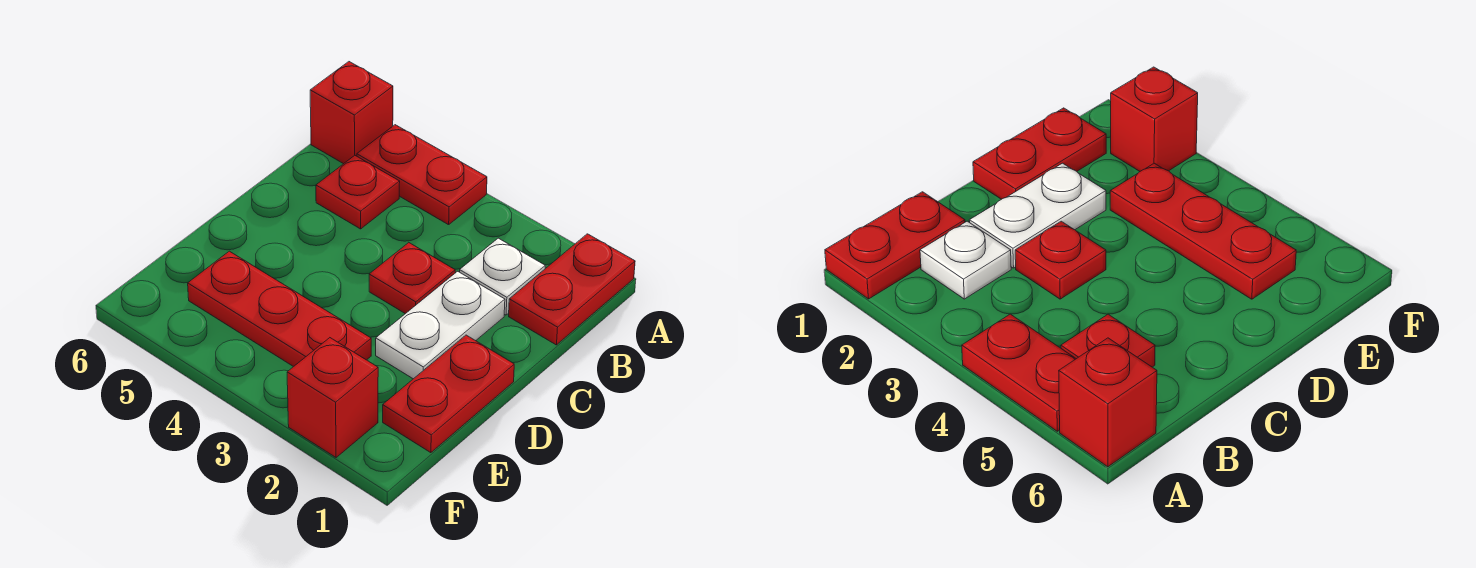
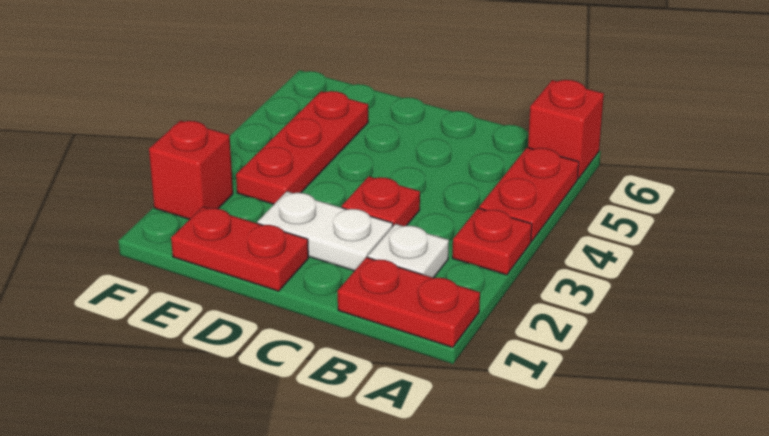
red 1x1 plate [316,156,400,229] -> red 1x1 plate moved to [452,208,532,275]

